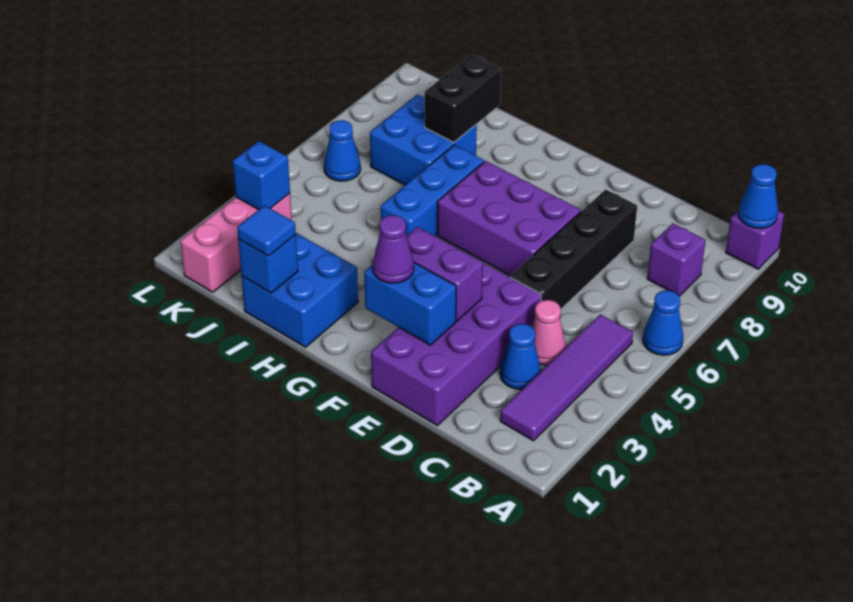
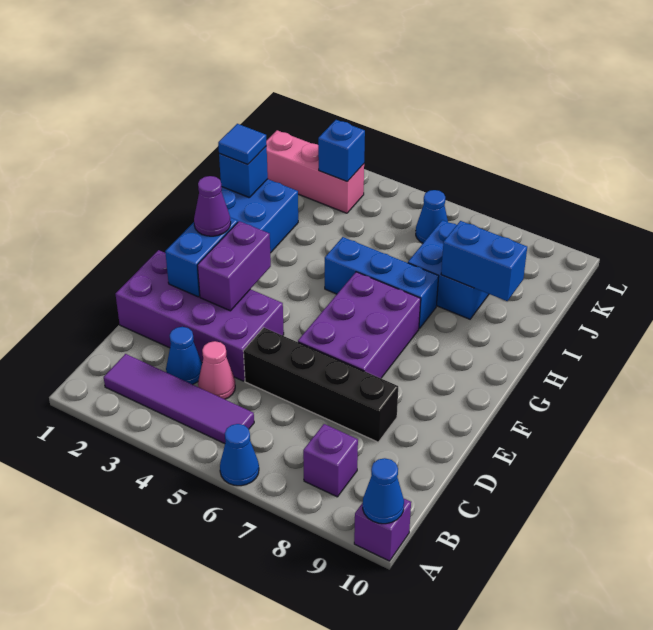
black 1x2 brick [425,54,501,142] -> blue 1x2 brick [441,221,527,301]

